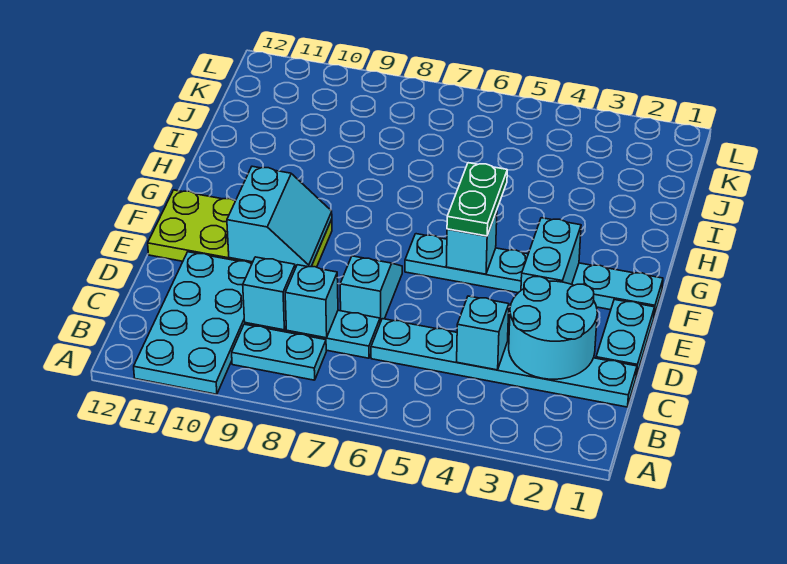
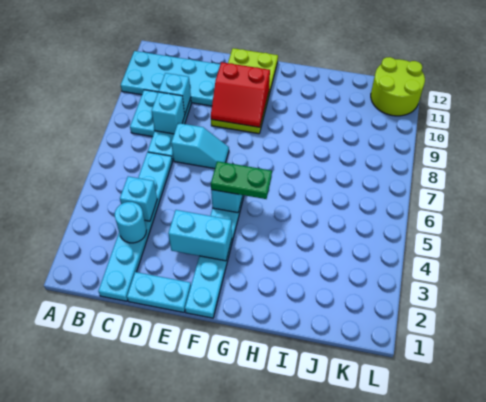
cyan 2x2 round brick [509,277,597,379] -> cyan 1x1 round brick [115,202,146,243]
cyan 2x2 slope [227,166,332,268] -> red 2x2 slope [211,62,270,127]
none -> lime 2x2 round brick [371,57,425,116]

